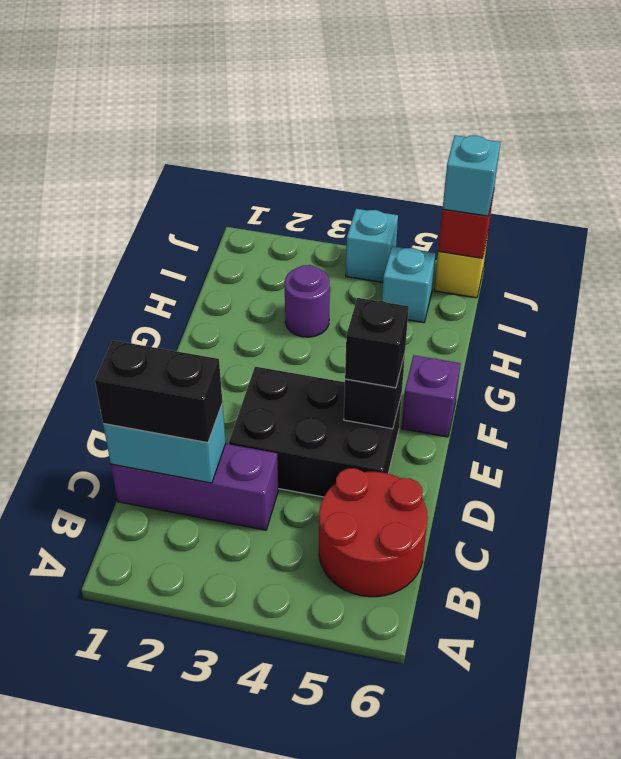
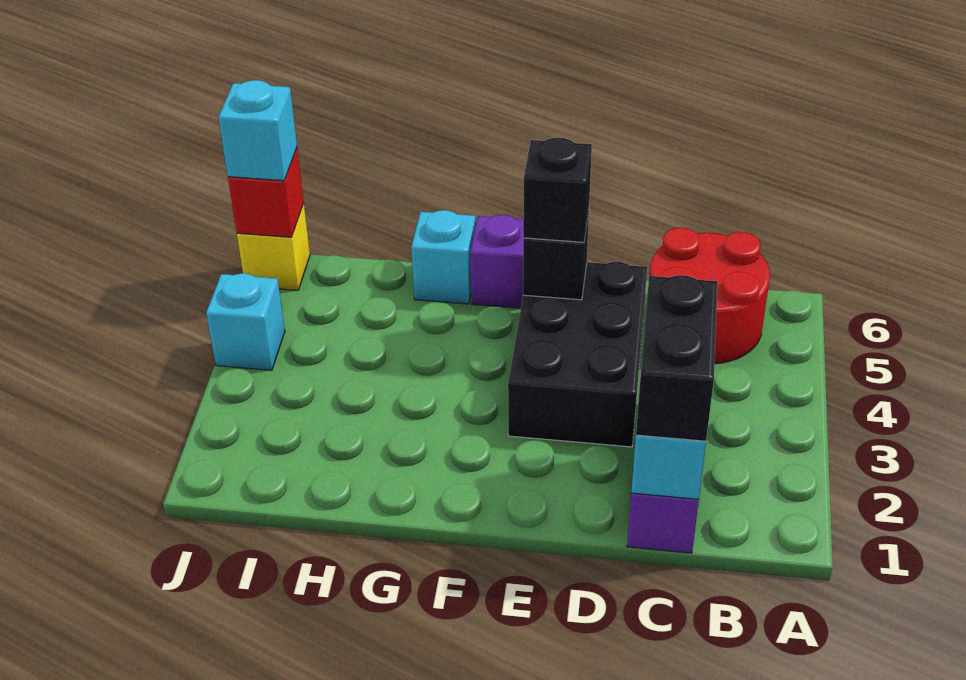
purple 1x1 round brick [285,265,330,337] -> none
cyan 1x1 brick [382,246,436,323] -> cyan 1x1 brick moved to [411,210,475,304]

